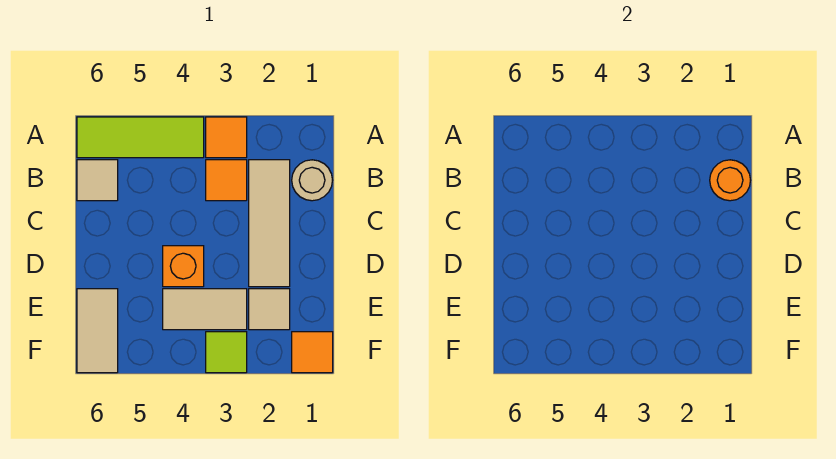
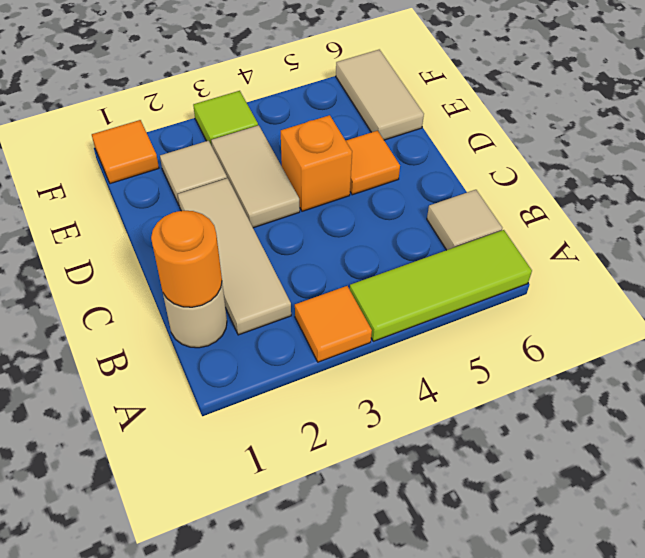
orange 1x1 tile [206,160,247,201] -> orange 1x1 tile moved to [346,131,400,195]
tan 1x2 tile [163,289,247,330] -> tan 1x2 tile turned to [211,125,300,228]

